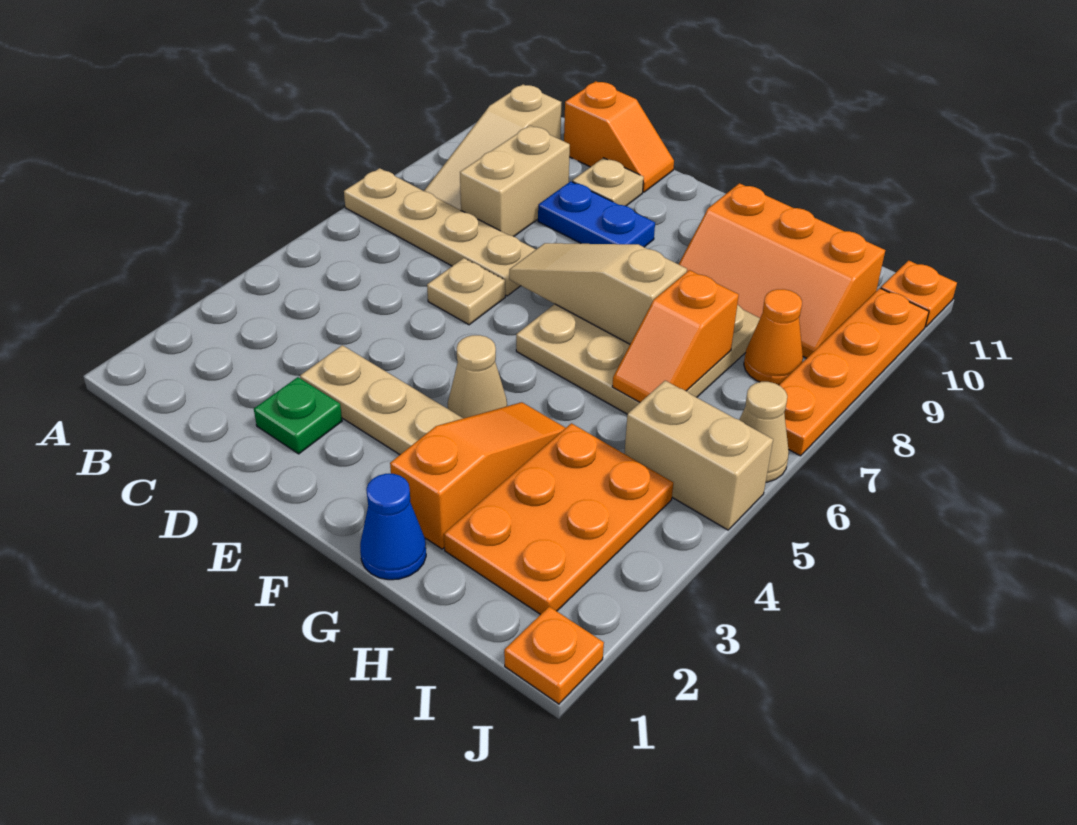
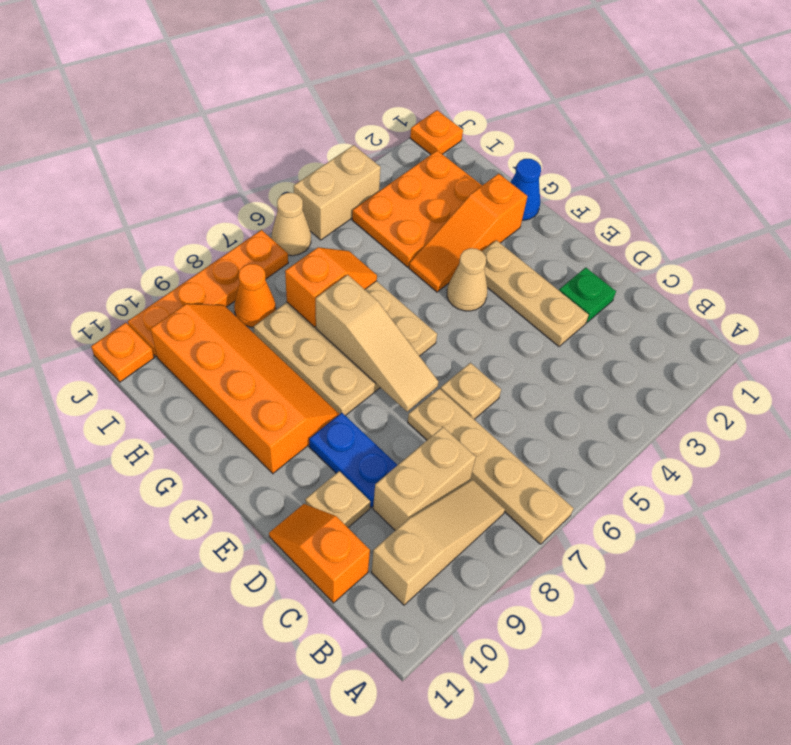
orange 2x3 slope [679,183,885,358] -> orange 2x4 slope [151,304,339,474]
tan 1x2 brick [624,381,773,530] -> tan 1x2 brick turned to [294,145,381,240]

